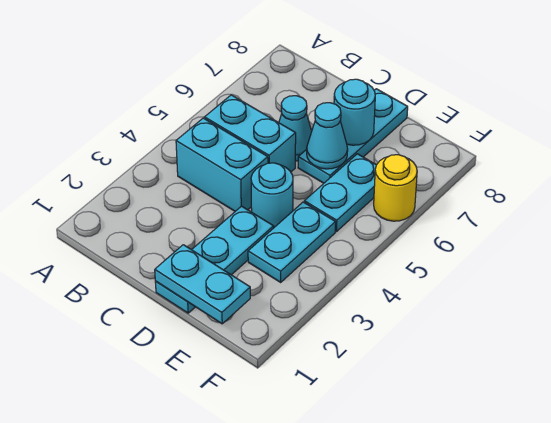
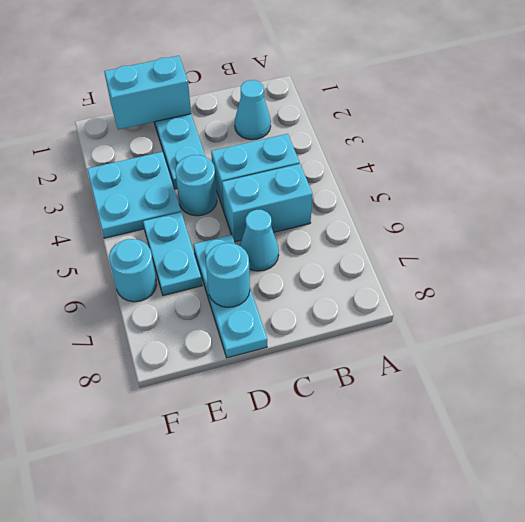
cyan 1x2 plate [155,245,250,324] -> cyan 1x2 brick [104,56,191,130]
cyan 1x1 cone [307,103,348,169] -> cyan 1x1 cone moved to [235,80,271,140]
cyan 1x2 plate [248,202,336,282] -> cyan 2x2 plate [87,152,181,238]
yellow 1x1 round brick [374,155,417,221] -> cyan 1x1 round brick [109,239,157,302]

